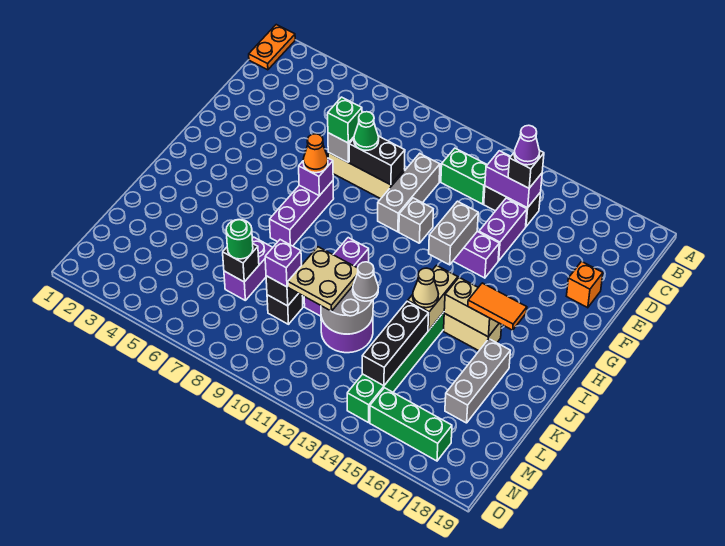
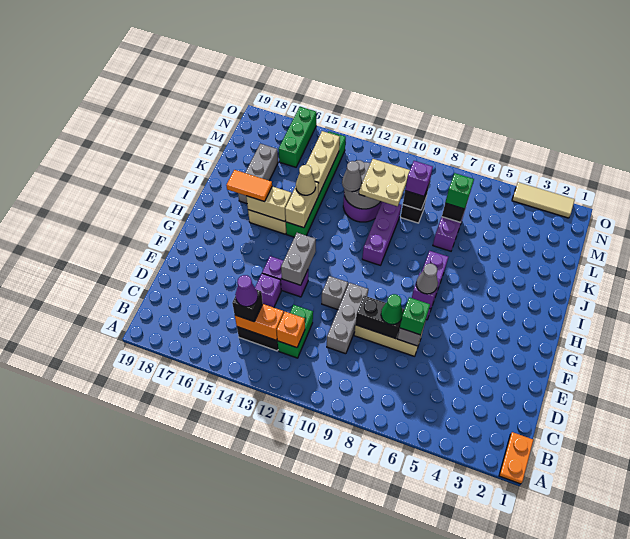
green 1x2 brick [441,148,487,204] -> green 1x2 brick turned to [278,305,313,358]
purple 1x2 brick [485,151,542,208] -> orange 1x2 brick [235,304,284,340]
purple 1x2 brick [479,198,527,261] -> purple 1x1 brick [255,274,281,307]
orange 1x1 brick [567,262,603,308] -> orange 1x1 brick moved to [277,312,305,348]
orange 1x1 cone [303,134,328,173] -> grey 1x1 cone [416,264,438,294]
black 1x3 brick [362,301,429,386] -> tan 1x3 brick [306,131,340,195]
green 1x1 round brick [226,220,253,259] -> green 1x1 brick [445,173,474,209]
green 1x3 brick [370,388,452,461] -> green 1x3 brick turned to [279,107,316,167]
none -> tan 1x3 tile [512,182,575,218]

